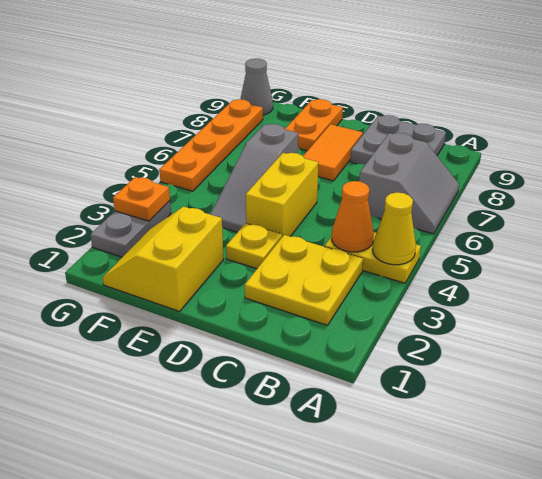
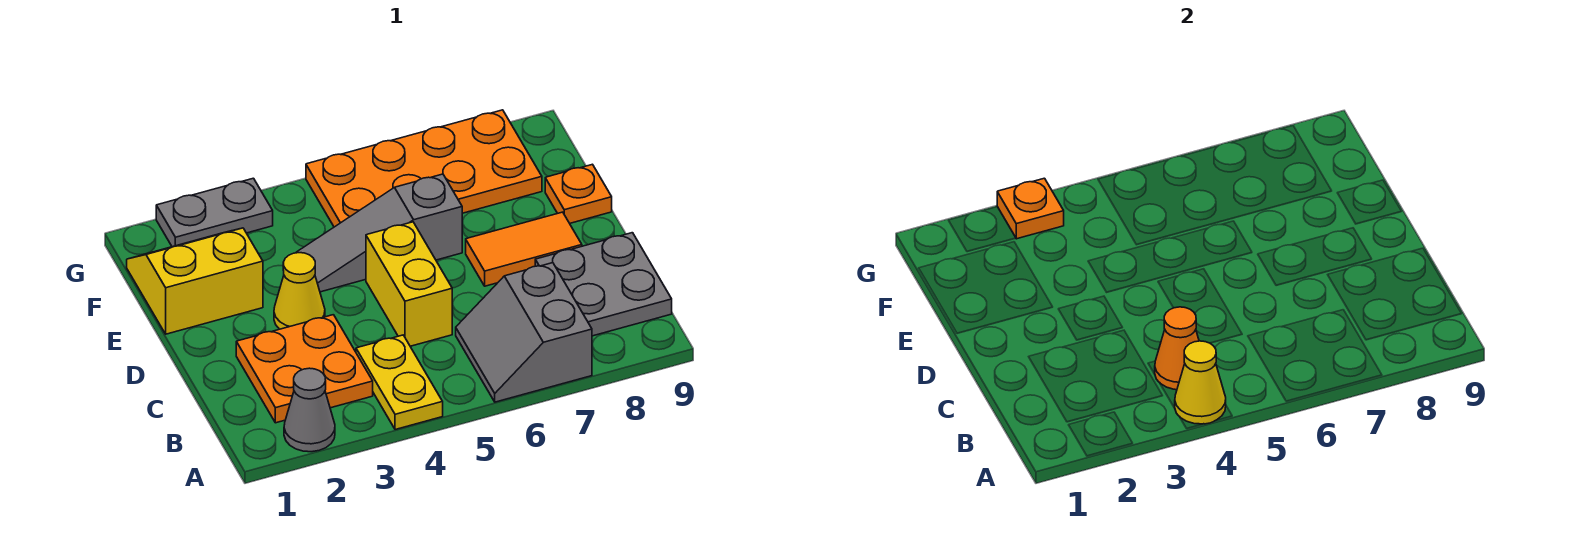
grey 2x2 slope [359,133,459,234] -> grey 2x2 slope turned to [456,263,592,402]
yellow 2x2 plate [245,235,363,325] -> orange 2x2 plate [236,315,373,423]
yellow 1x1 plate [226,223,282,269] -> yellow 1x1 cone [274,253,325,329]
yellow 1x2 brick [246,153,319,237] -> yellow 1x2 brick turned to [366,222,452,346]
orange 1x2 plate [285,99,343,151] -> orange 1x1 plate [545,164,612,223]
orange 1x4 plate [159,99,263,191] -> orange 2x4 plate [306,110,542,227]
grey 1x1 cone [240,59,273,115] -> grey 1x1 cone moved to [284,368,335,452]

